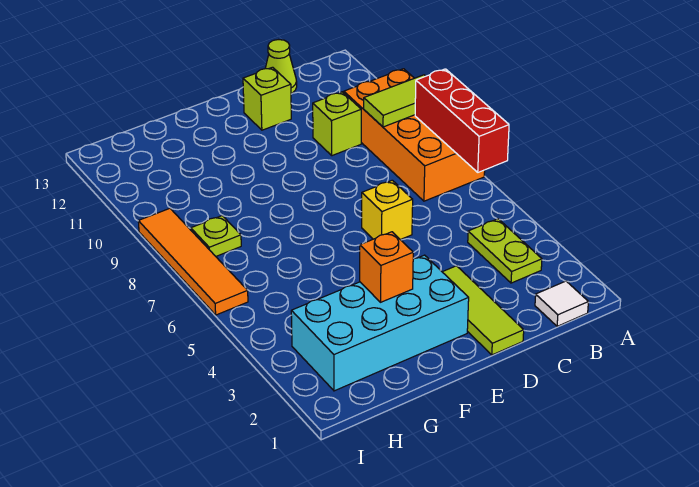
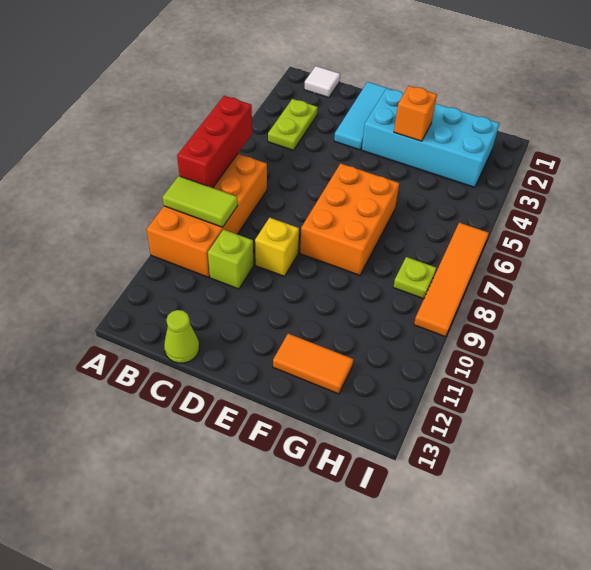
lime 1x3 tile [443,266,524,355] -> cyan 1x3 tile [334,82,392,150]
yellow 1x1 brick [362,180,413,240] -> yellow 1x1 brick moved to [255,218,299,276]
lime 1x1 brick [243,67,291,130] -> none
none -> orange 2x3 brick [300,163,399,275]
none -> orange 1x2 tile [273,334,353,394]

